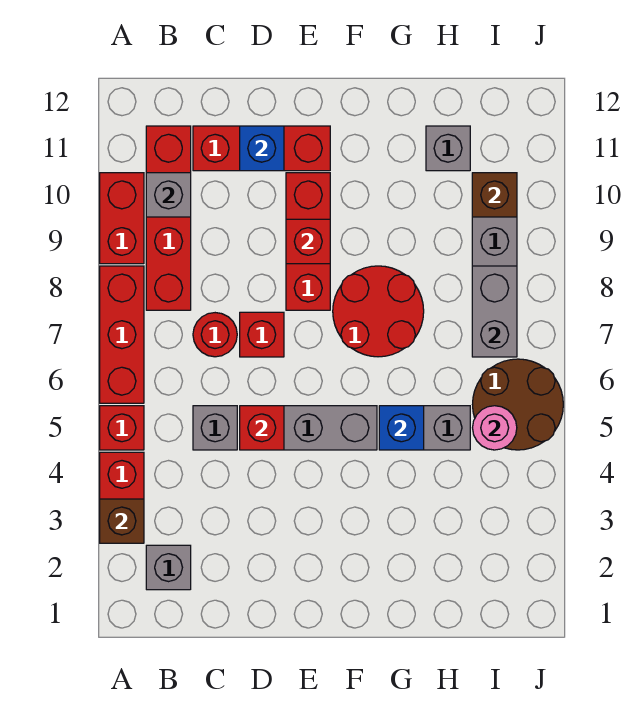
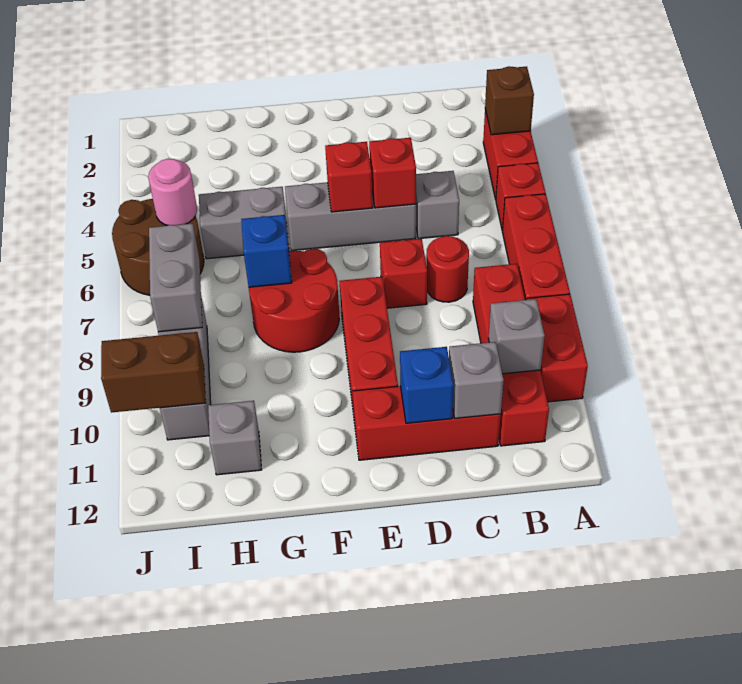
grey 1x1 brick [146,545,191,590] -> grey 1x1 brick moved to [449,342,504,418]
red 1x1 brick [286,219,330,264] -> red 1x1 brick moved to [325,142,373,212]
blue 1x1 brick [379,406,424,450] -> blue 1x1 brick moved to [241,215,292,287]
brown 1x1 brick [472,173,517,217] -> brown 1x2 brick [101,332,206,413]

